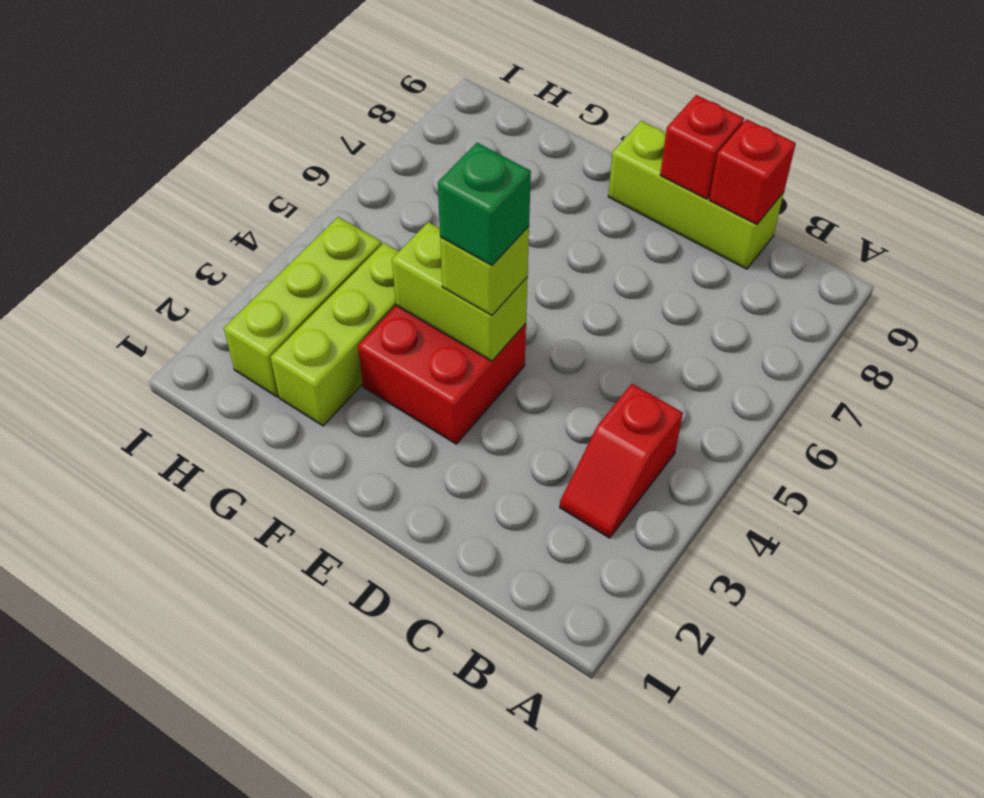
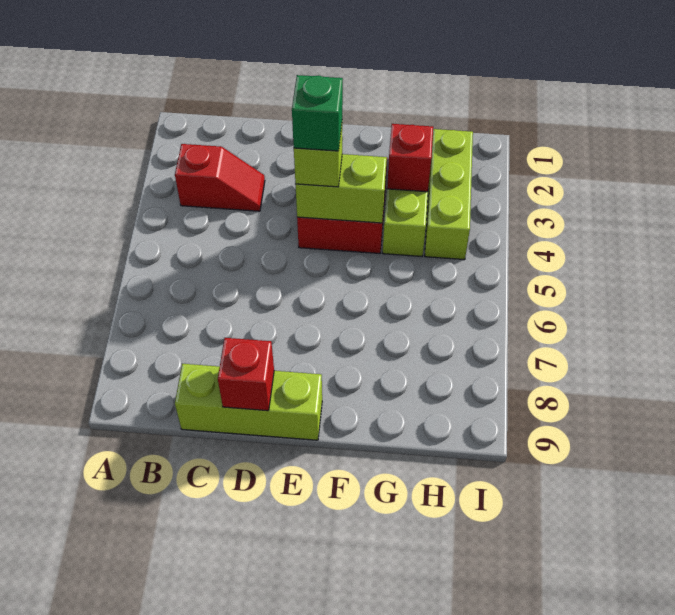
red 1x2 slope [560,384,683,538] -> red 1x2 slope turned to [175,144,265,211]
red 1x1 brick [709,119,796,225] -> red 1x1 brick moved to [387,124,433,192]

